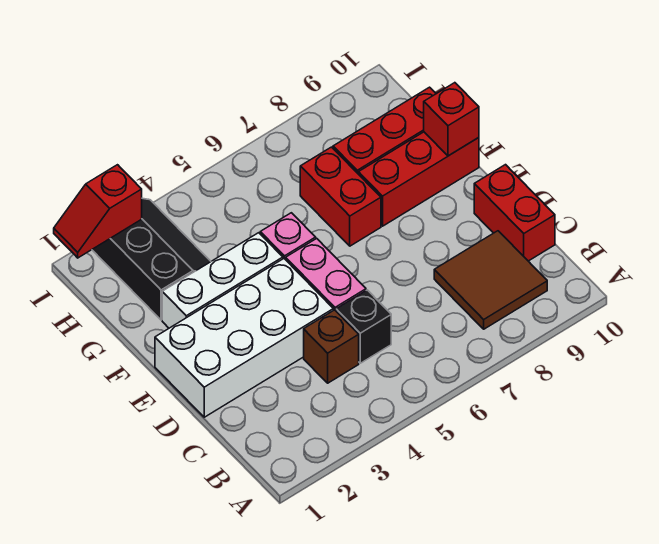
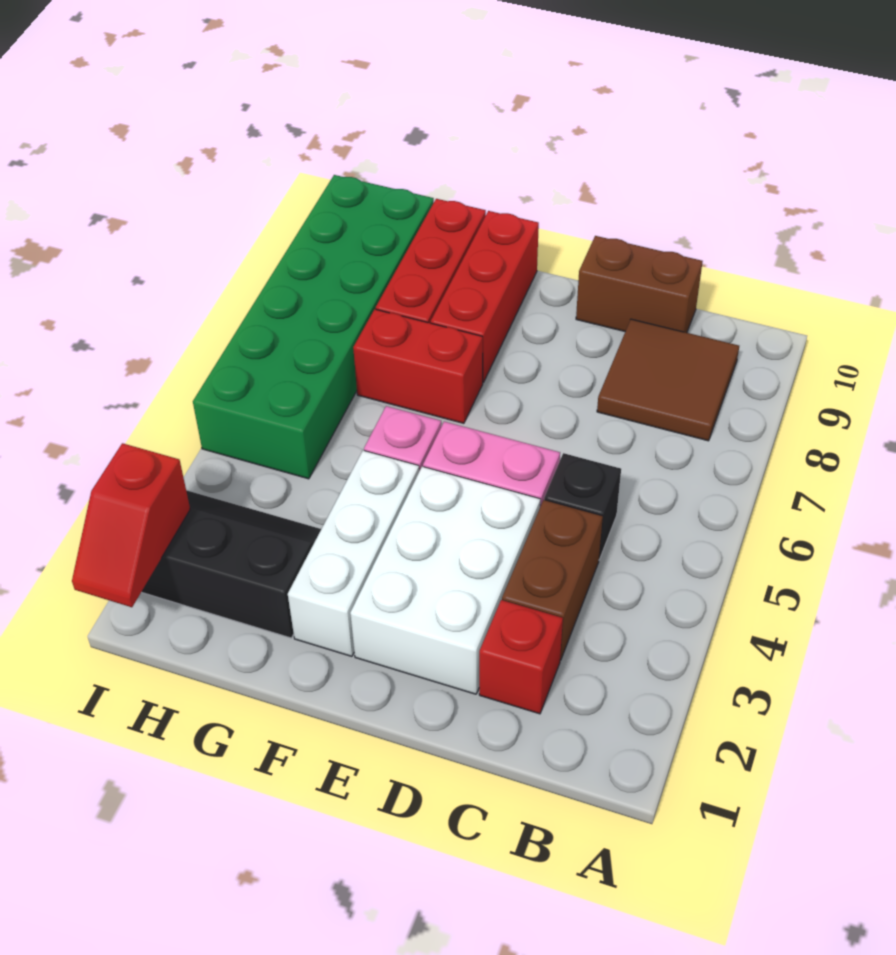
brown 1x1 brick [304,310,359,383] -> brown 1x2 brick [502,500,603,660]
red 1x2 brick [474,165,555,261] -> brown 1x2 brick [576,236,703,333]
white 2x4 brick [155,259,333,417] -> white 2x3 brick [350,467,540,694]
red 1x1 brick [424,83,479,156] -> red 1x1 brick moved to [479,600,563,714]
none -> green 2x6 brick [193,175,434,479]

